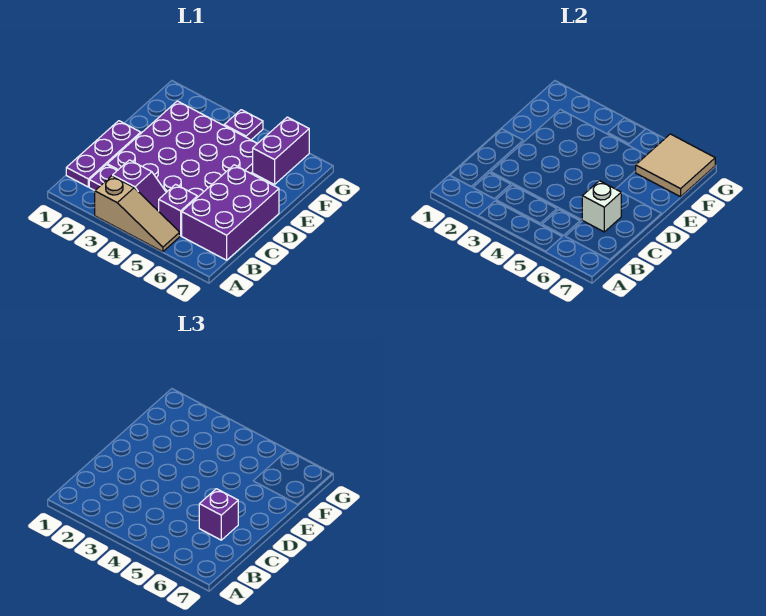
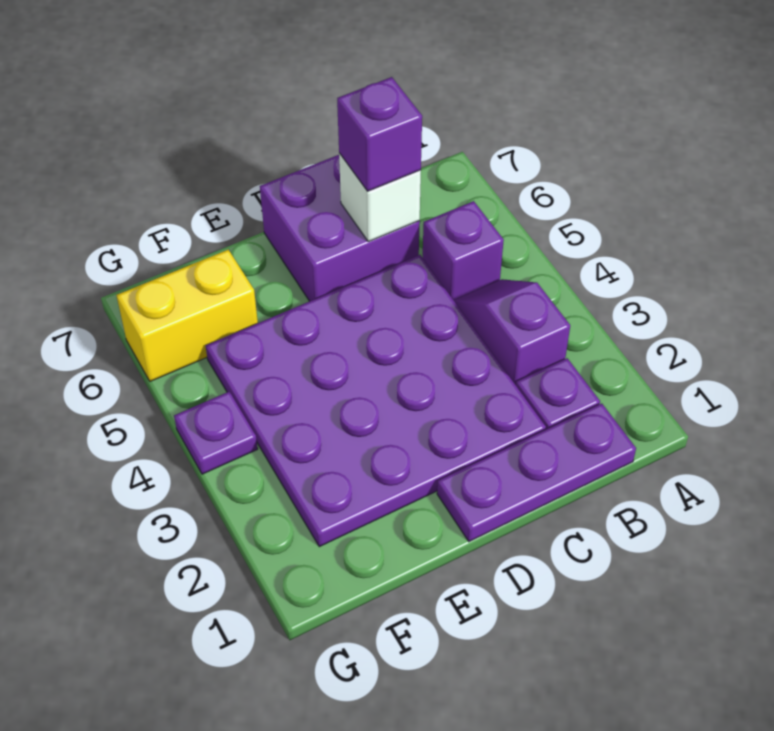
tan 1x3 slope [95,176,180,252] -> none
purple 2x3 brick [182,165,279,260] -> purple 2x2 brick [260,155,420,301]
purple 1x2 brick [253,117,309,184] -> yellow 1x2 brick [117,250,258,381]
tan 2x2 tile [636,134,715,197] -> none

